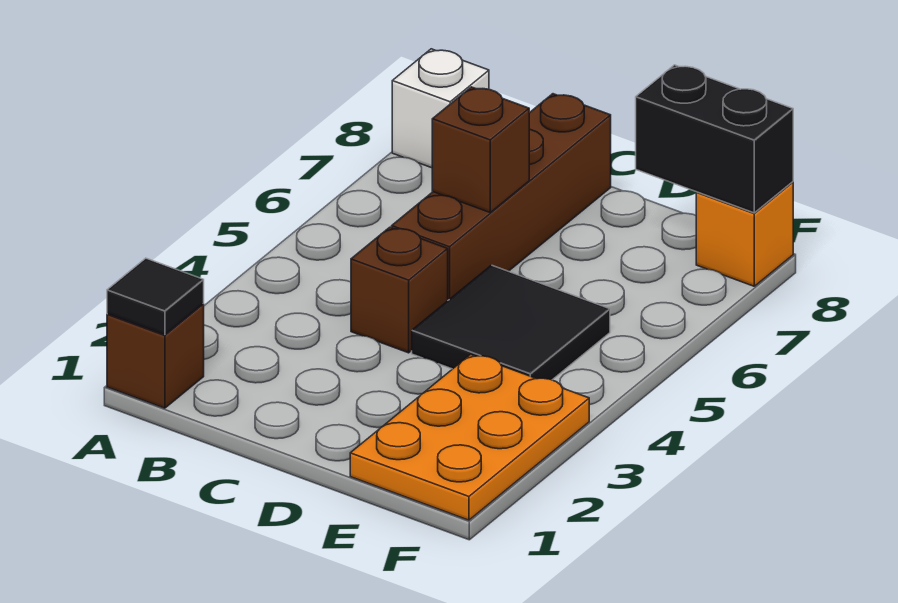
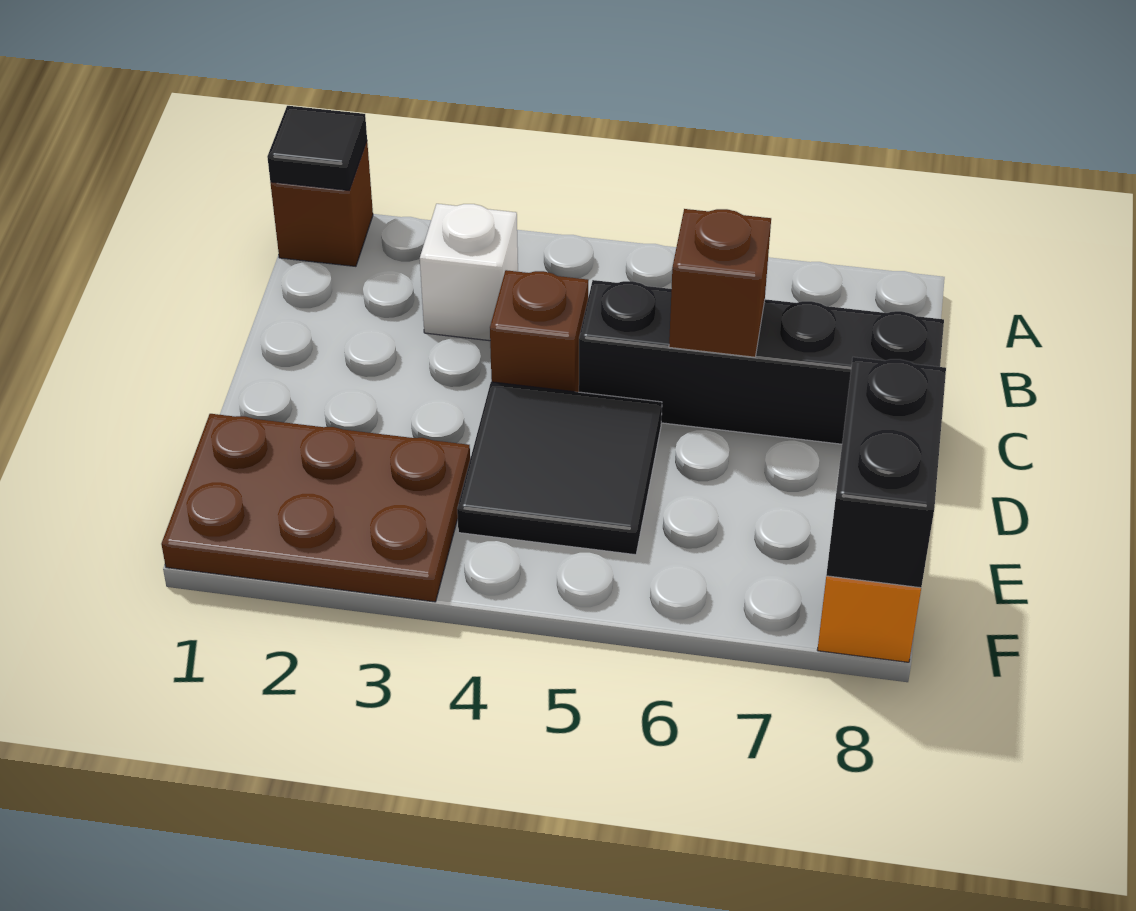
white 1x1 brick [392,49,489,168] -> white 1x1 brick moved to [420,204,518,341]
brown 1x4 brick [392,94,611,300] -> black 1x4 brick [579,280,944,444]
orange 2x3 plate [350,354,589,520] -> brown 2x3 plate [161,414,470,602]

